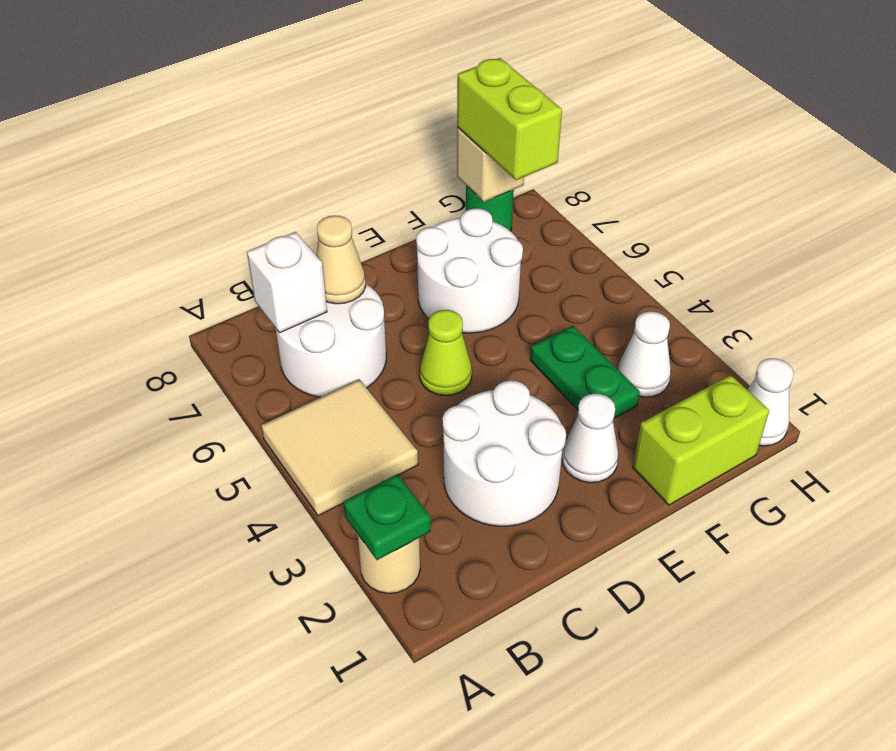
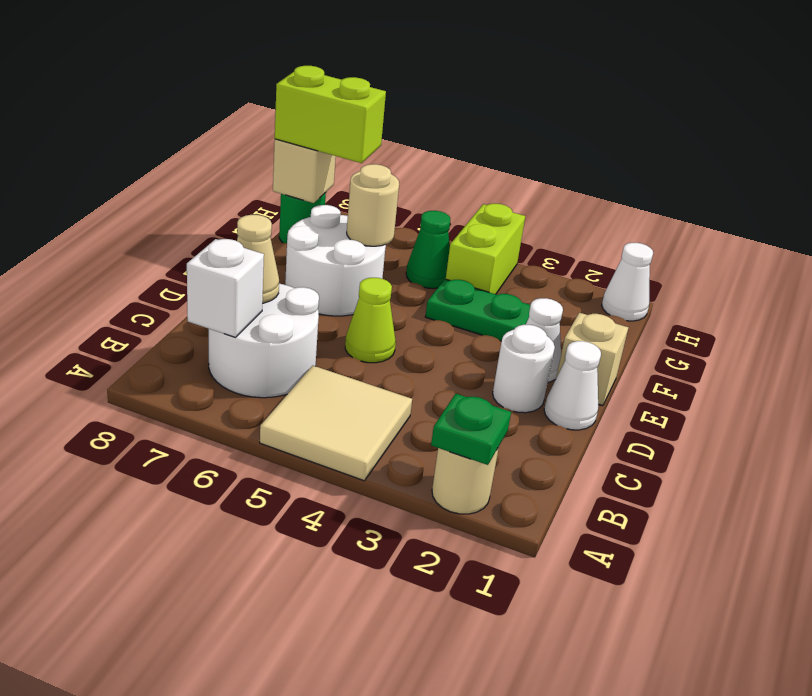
white 2x2 round brick [443,380,566,526] -> white 1x1 round brick [493,325,555,413]
none -> tan 1x1 brick [557,313,629,406]
lime 1x2 brick [633,375,769,505] -> lime 1x2 brick moved to [446,203,525,294]
none -> tan 1x1 round brick [347,164,399,246]
white 1x1 cone [618,311,671,397] -> white 1x1 cone moved to [544,341,601,430]
none -> green 1x1 cone [406,211,450,288]

